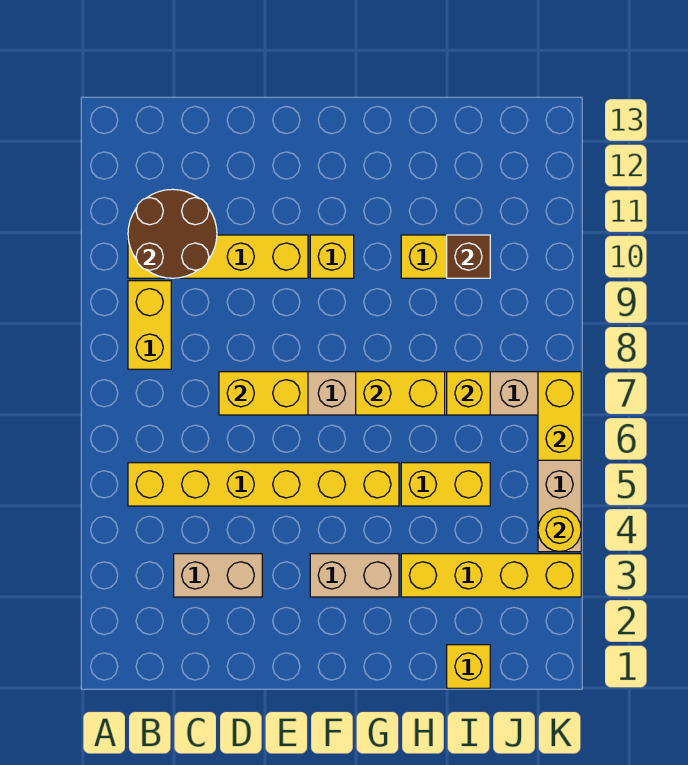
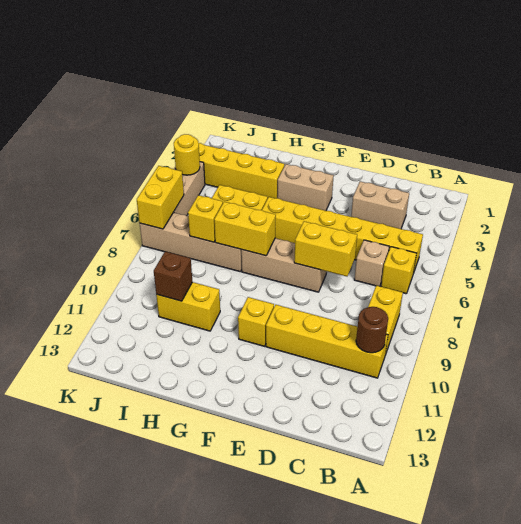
brown 2x2 round brick [128,189,217,278] -> brown 1x1 round brick [356,307,388,353]
none -> tan 1x1 brick [354,240,389,286]
yellow 1x1 brick [447,645,490,688] -> yellow 1x1 brick moved to [381,247,417,294]

